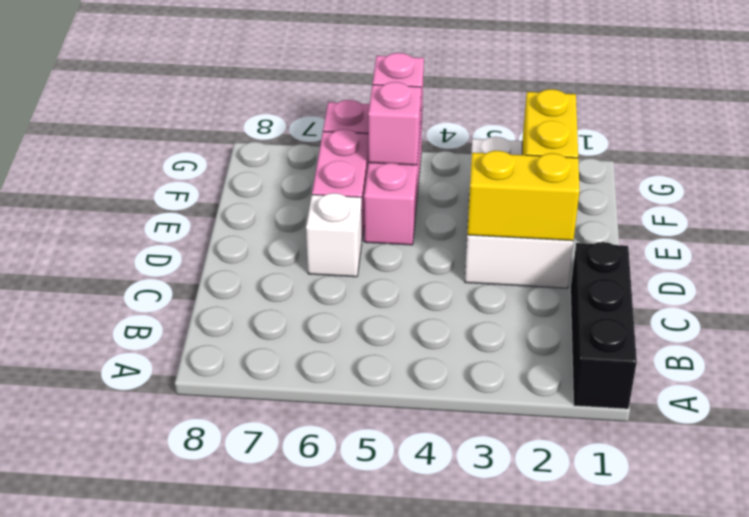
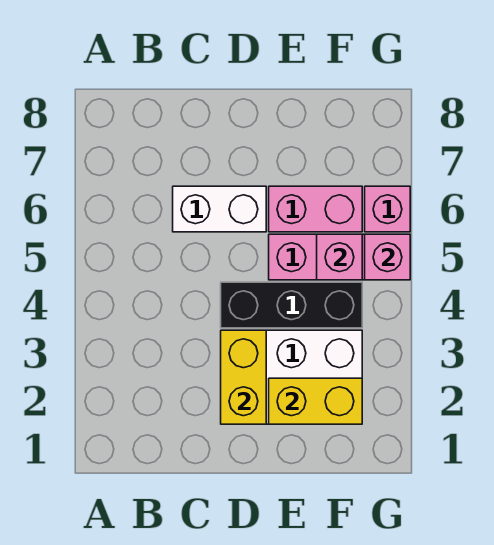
black 1x3 brick [570,242,637,409] -> black 1x3 brick moved to [221,282,362,328]
white 1x1 brick [306,193,362,277] -> white 1x2 brick [173,186,266,232]

